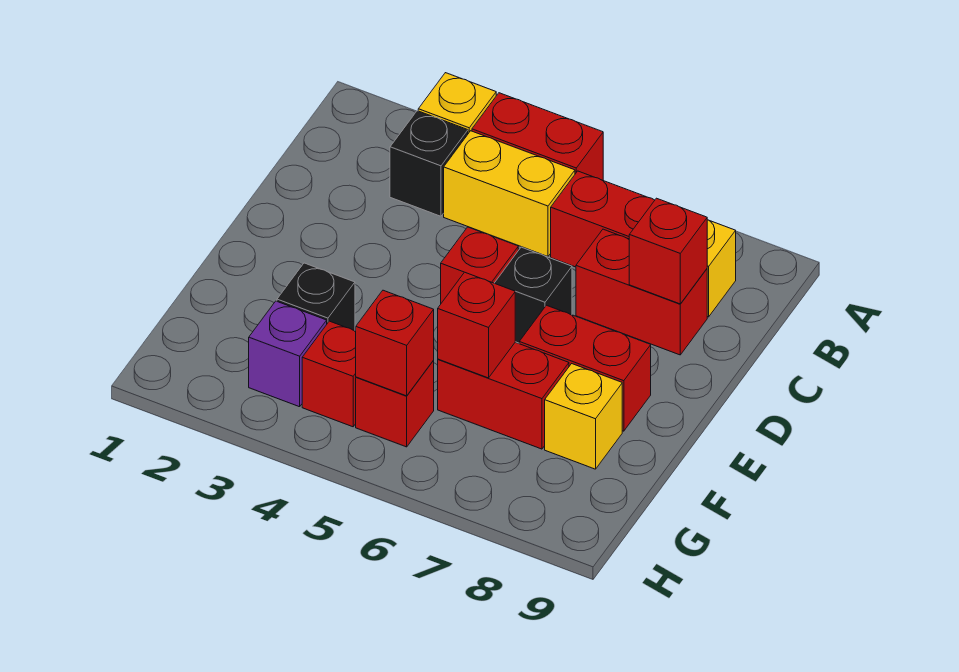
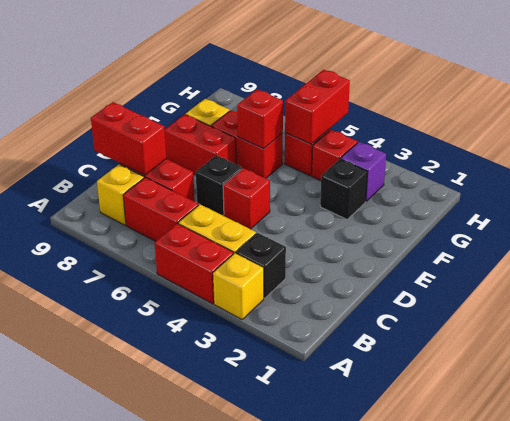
red 1x1 brick [629,198,707,304] -> red 1x2 brick [91,102,166,175]
red 1x1 brick [356,290,434,396] -> red 1x2 brick [285,70,350,144]

